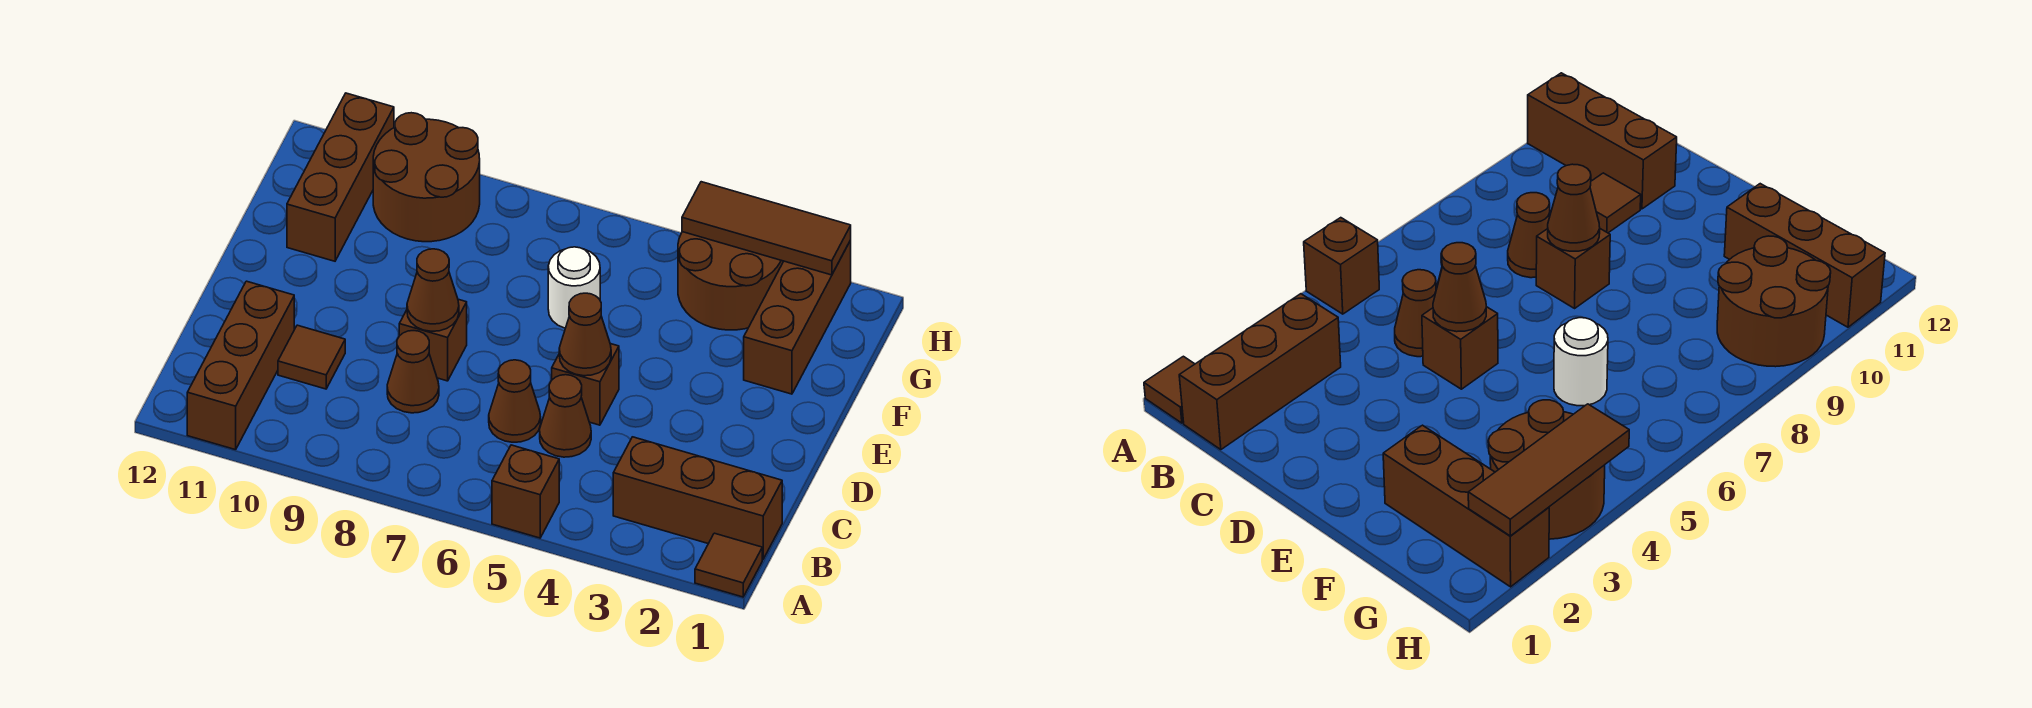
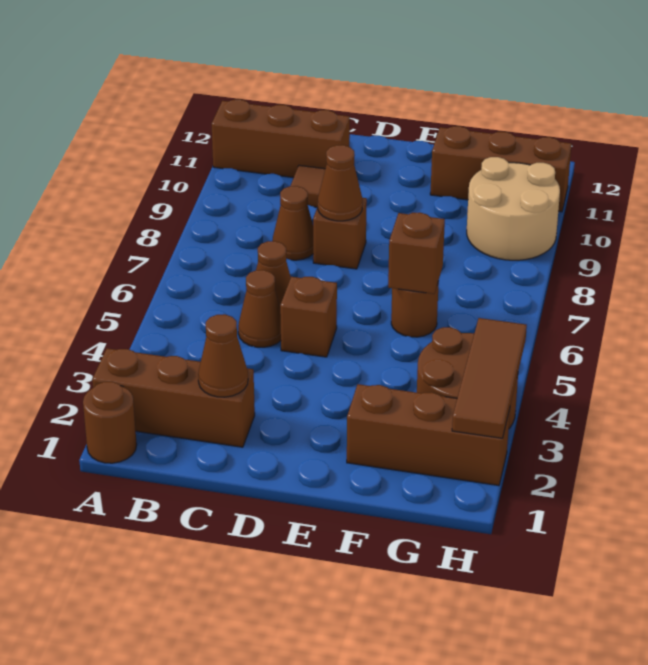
brown 1x1 tile [695,533,762,597] -> brown 1x1 round brick [83,382,137,463]
brown 1x1 brick [492,445,559,538] -> brown 1x1 brick moved to [388,212,445,294]
brown 1x3 brick [613,437,782,559] -> brown 1x3 brick turned to [92,348,255,447]
brown 1x1 cone [559,293,611,376] -> brown 1x1 cone moved to [198,314,248,397]
white 1x1 round brick [548,247,600,328] -> brown 1x1 round brick [391,281,439,337]
brown 2x2 round brick [373,113,480,242] -> tan 2x2 round brick [467,157,560,260]

